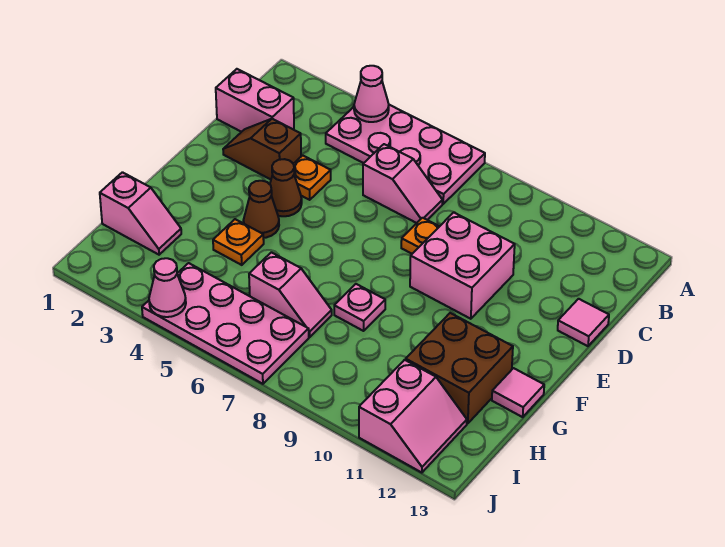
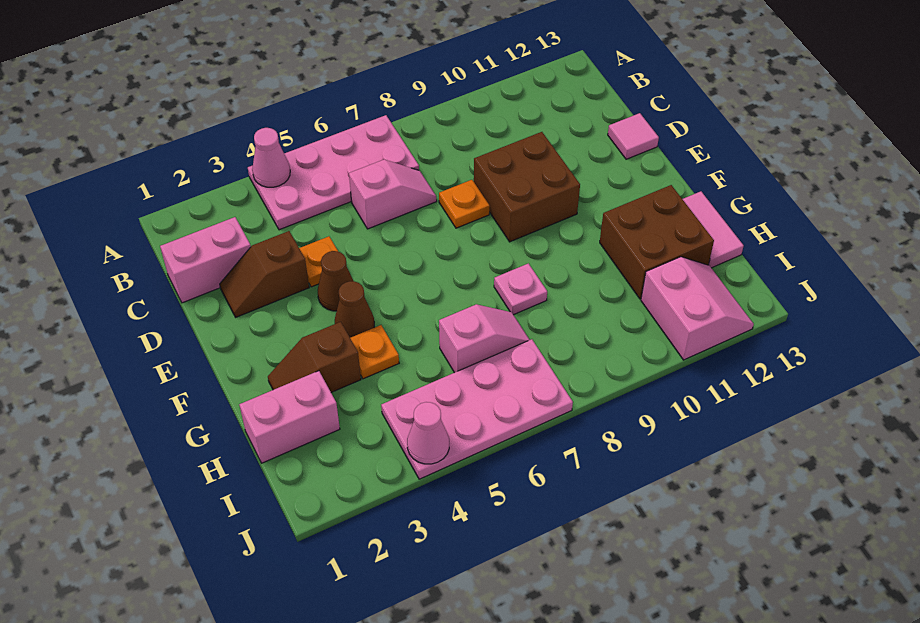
pink 2x2 brick [410,212,515,319] -> brown 2x2 brick [474,132,580,242]
none -> brown 1x2 slope [268,322,361,392]
pink 1x1 tile [492,368,544,417] -> pink 1x2 tile [683,191,743,268]
pink 1x2 slope [100,172,181,255] -> pink 1x2 brick [239,371,340,463]

